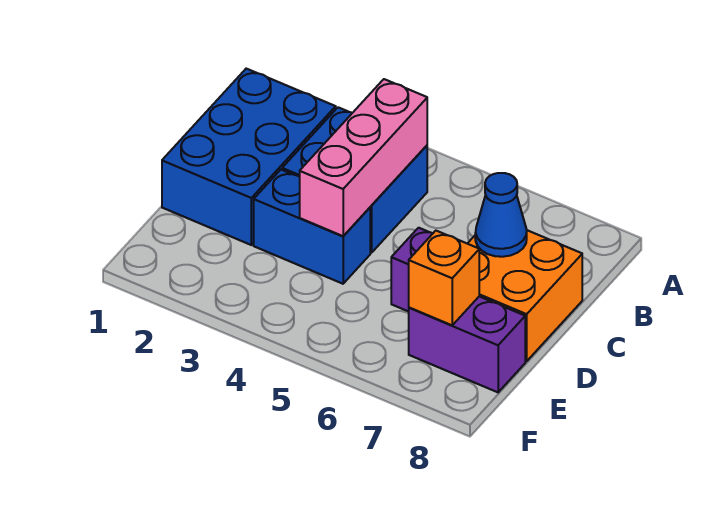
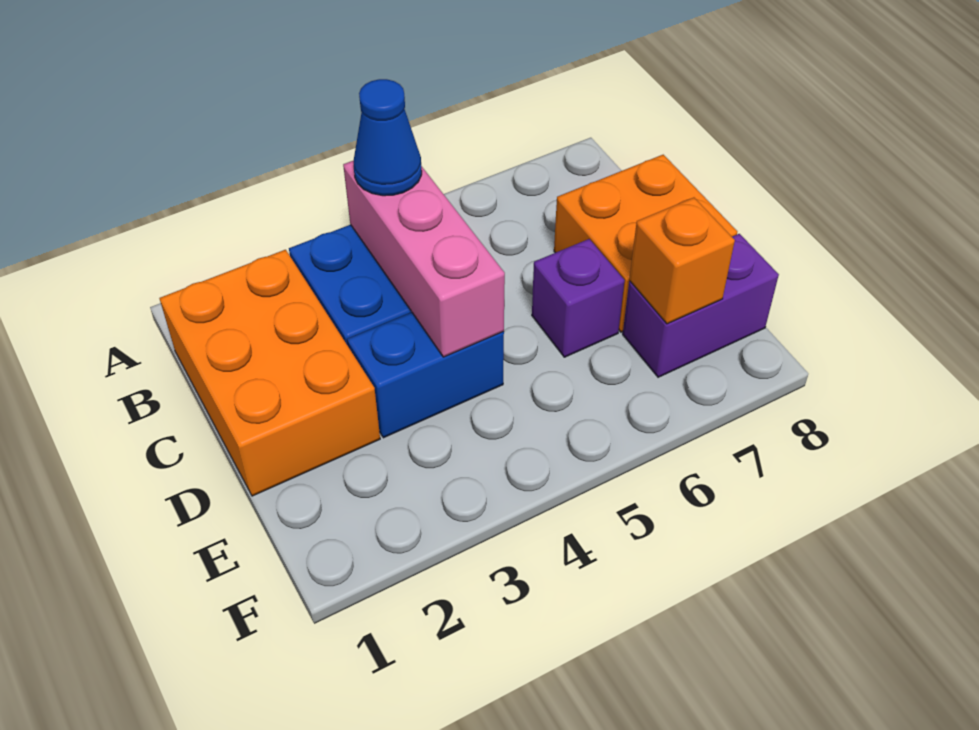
blue 2x3 brick [162,69,336,245] -> orange 2x3 brick [159,250,380,496]
blue 1x1 cone [475,173,527,257] -> blue 1x1 cone moved to [354,79,422,196]

